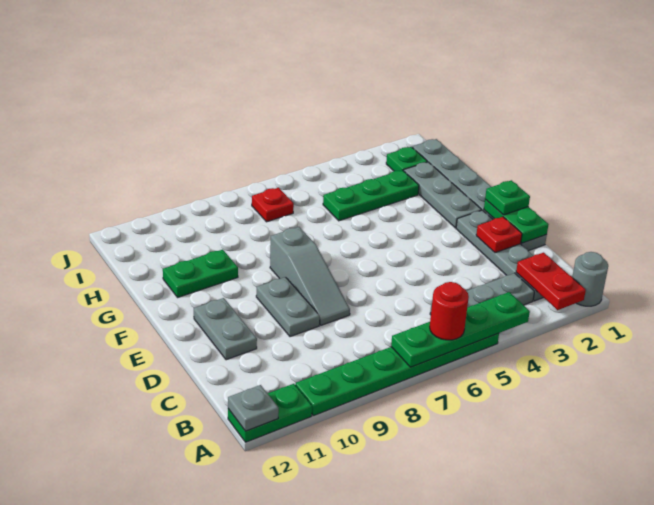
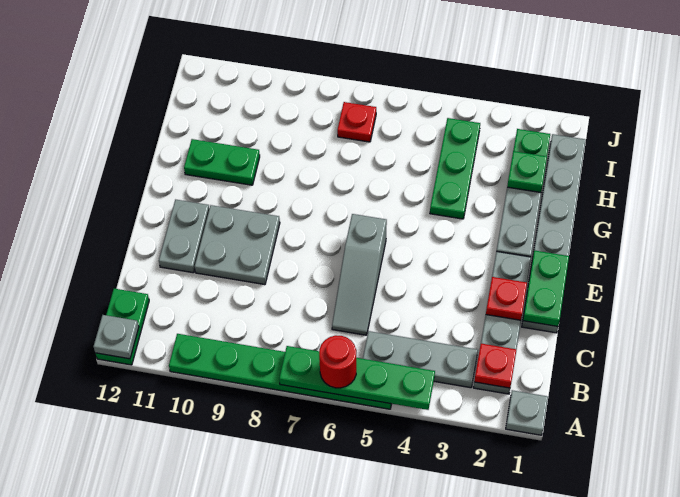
grey 1x1 round brick [572,252,608,306] -> grey 1x1 plate [506,390,548,435]
red 1x2 plate [516,253,586,310] -> red 1x1 plate [474,344,517,388]
green 1x2 plate [228,384,312,442] -> green 1x2 plate turned to [96,289,149,365]
grey 1x3 slope [270,227,350,325] -> grey 1x3 slope moved to [332,214,387,335]
grey 1x2 plate [256,277,320,337] -> grey 2x2 plate [195,205,280,285]
green 1x1 plate [485,180,530,215] -> green 1x1 plate moved to [507,151,547,192]
green 1x3 plate [323,170,419,221] -> green 1x3 plate turned to [430,118,480,219]

